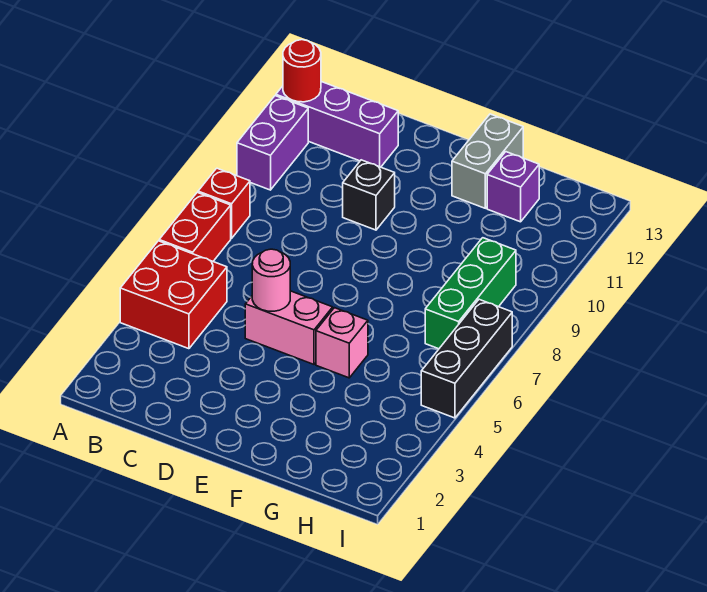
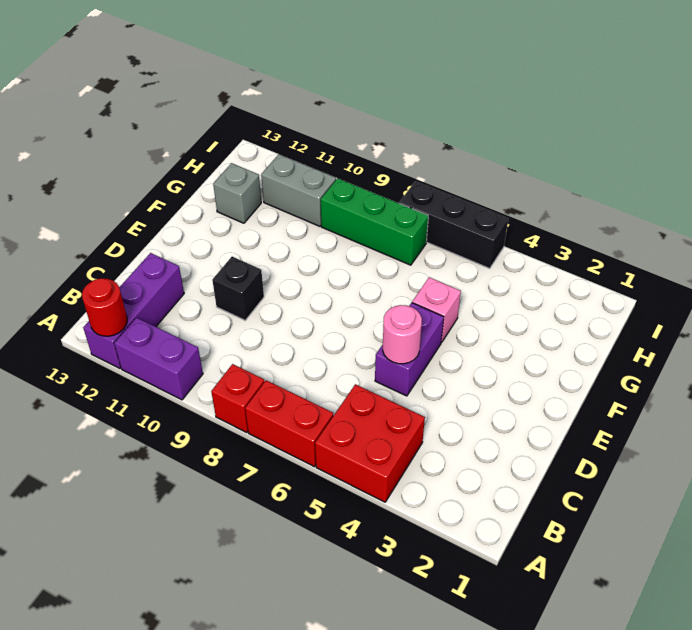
pink 1x2 brick [245,291,333,364] -> purple 1x2 brick [375,303,444,396]
grey 1x2 brick [452,114,523,208] -> grey 1x2 brick moved to [261,154,336,226]
purple 1x1 brick [487,152,539,222] -> grey 1x1 brick [213,163,261,223]

